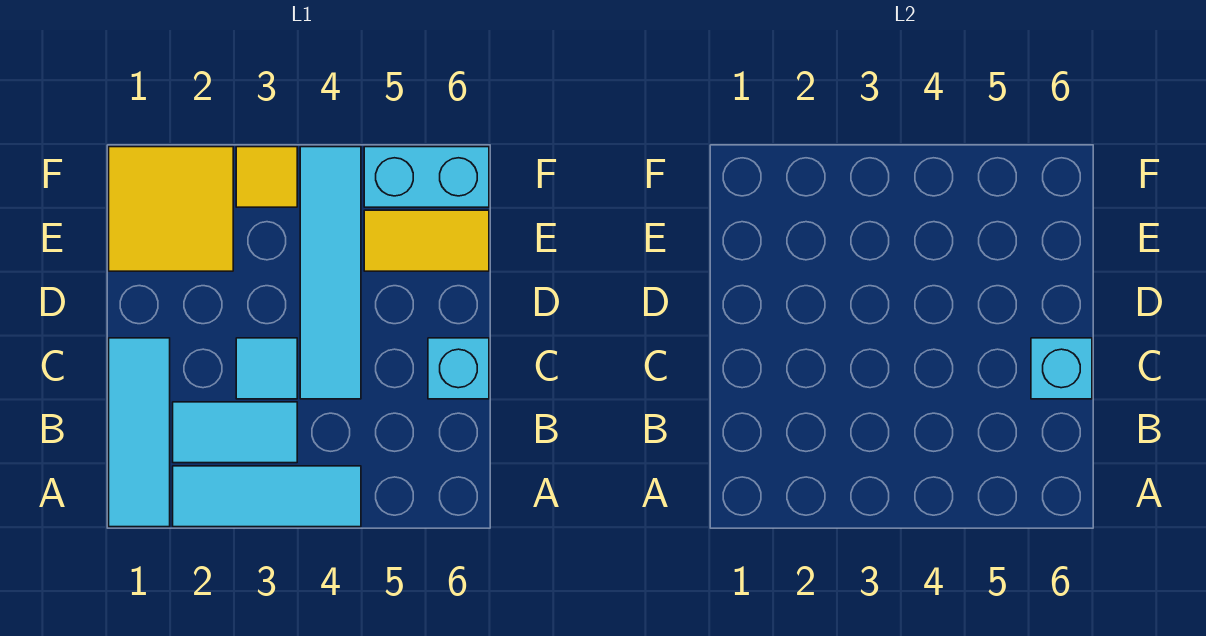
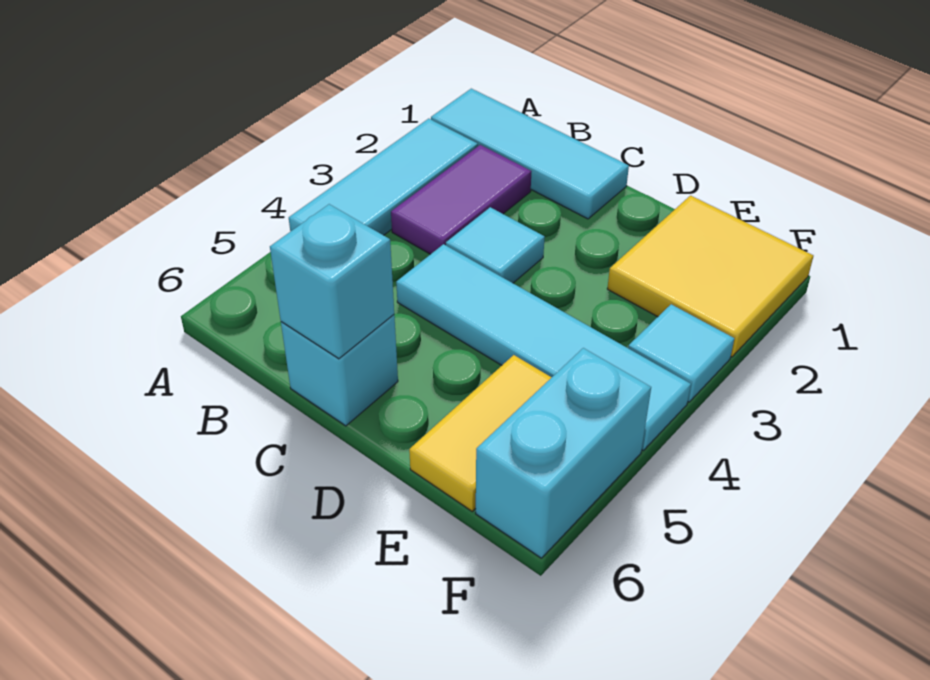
cyan 1x2 tile [173,402,297,463] -> purple 1x2 tile [391,145,532,254]
yellow 1x1 tile [236,147,297,207] -> cyan 1x1 tile [628,304,734,402]

